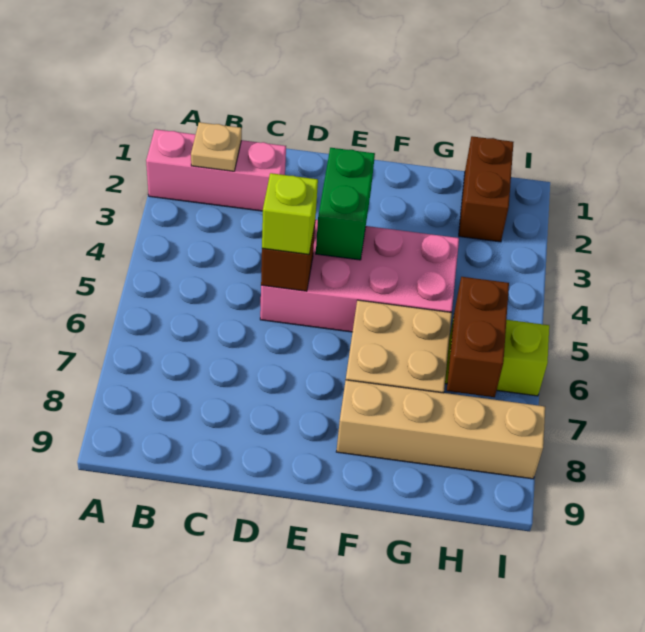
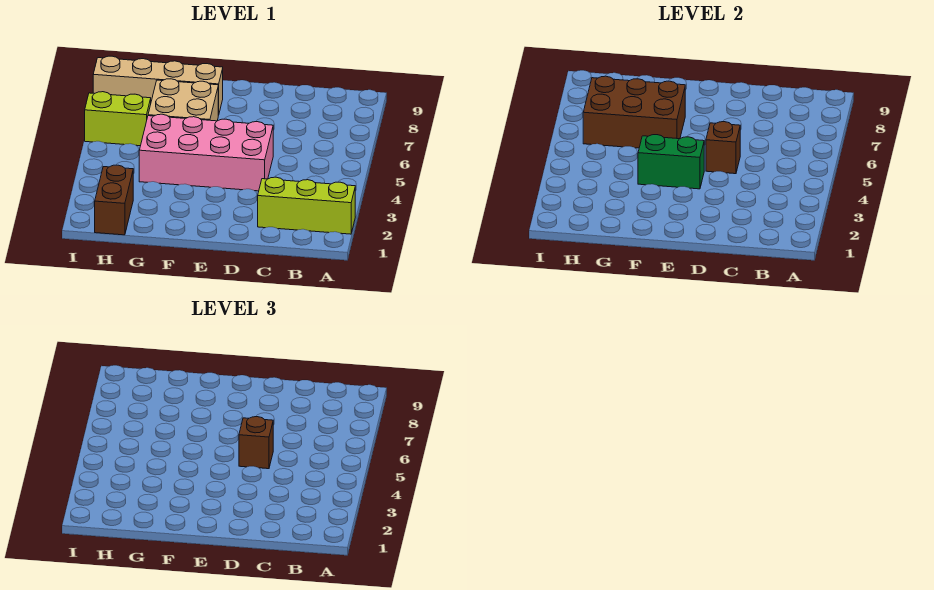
pink 1x3 brick [146,129,286,211] -> lime 1x3 brick [258,177,355,234]
tan 1x1 plate [191,122,242,171] -> none
lime 1x1 brick [262,173,318,254] -> brown 1x1 brick [239,417,273,469]
green 1x2 brick [316,148,375,260] -> green 1x2 brick turned to [638,135,704,189]
brown 1x2 brick [447,277,509,397] -> brown 2x3 brick [583,76,685,148]

